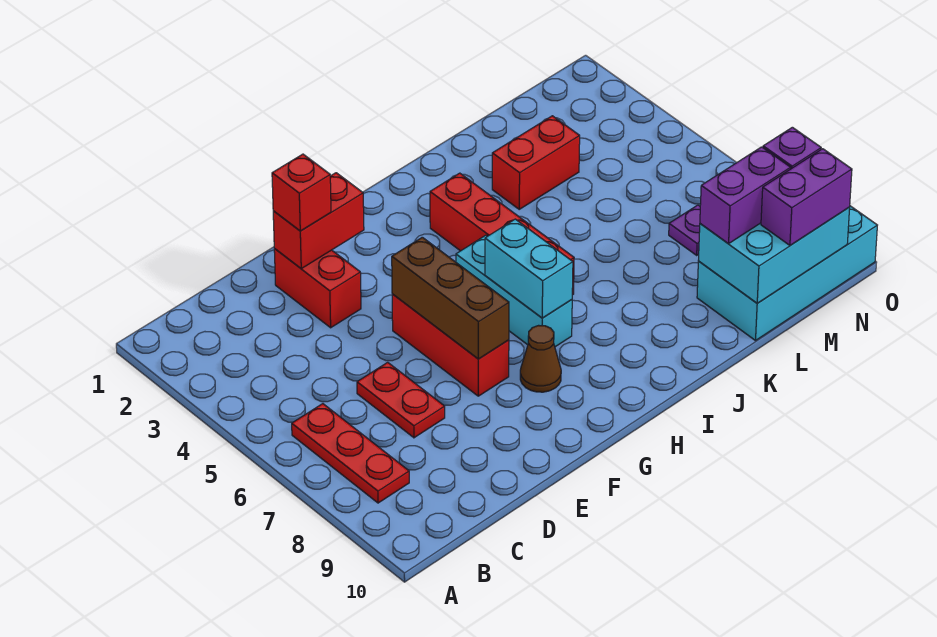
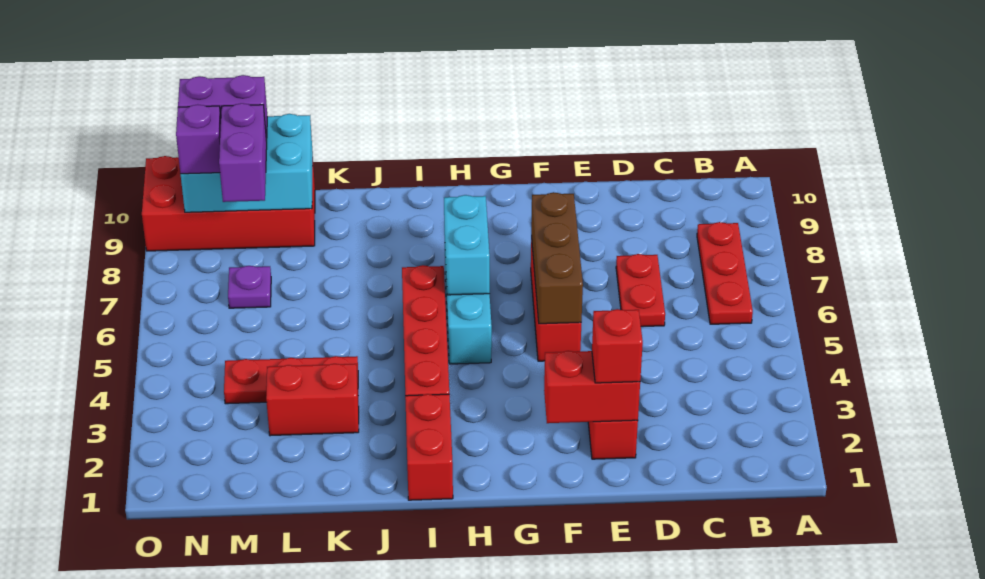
brown 1x1 cone [520,325,561,392] -> none
none -> red 1x2 brick [405,394,453,500]
none -> red 1x3 plate [224,356,358,404]
cyan 2x4 brick [697,206,877,341] -> red 2x4 brick [142,156,315,251]
purple 1x2 brick [700,147,791,244] -> purple 1x2 brick turned to [219,103,267,202]

